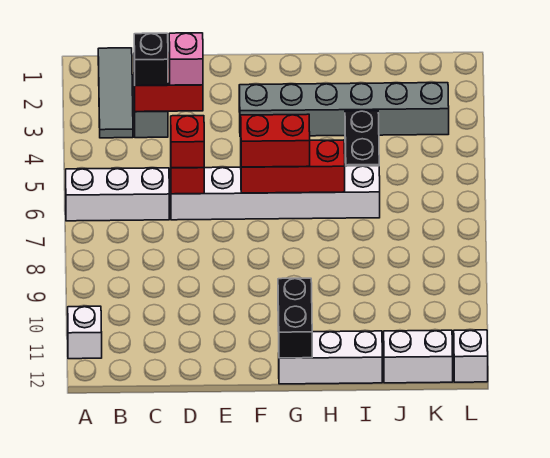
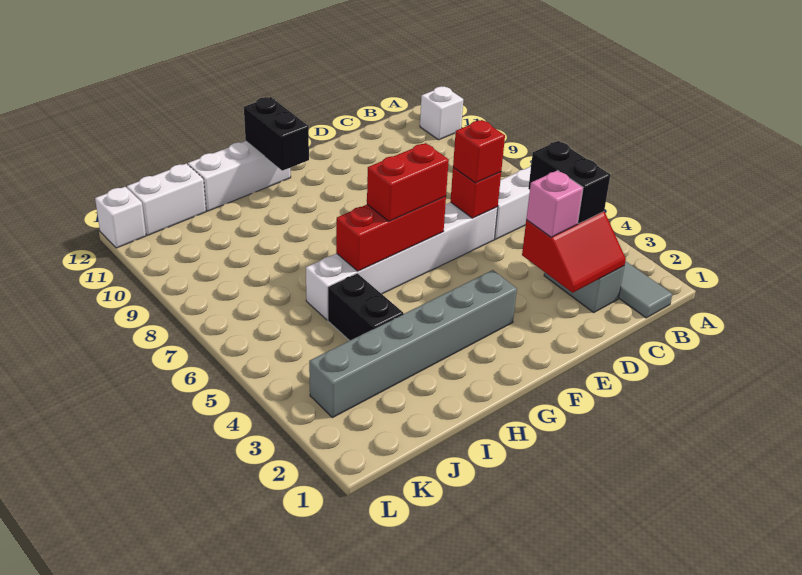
black 1x1 brick [134,33,168,86] -> black 1x2 brick [528,141,610,224]

